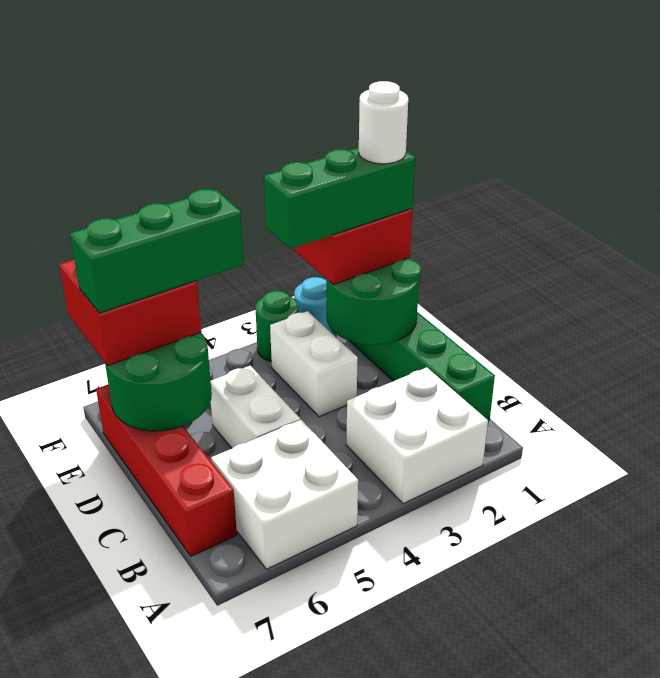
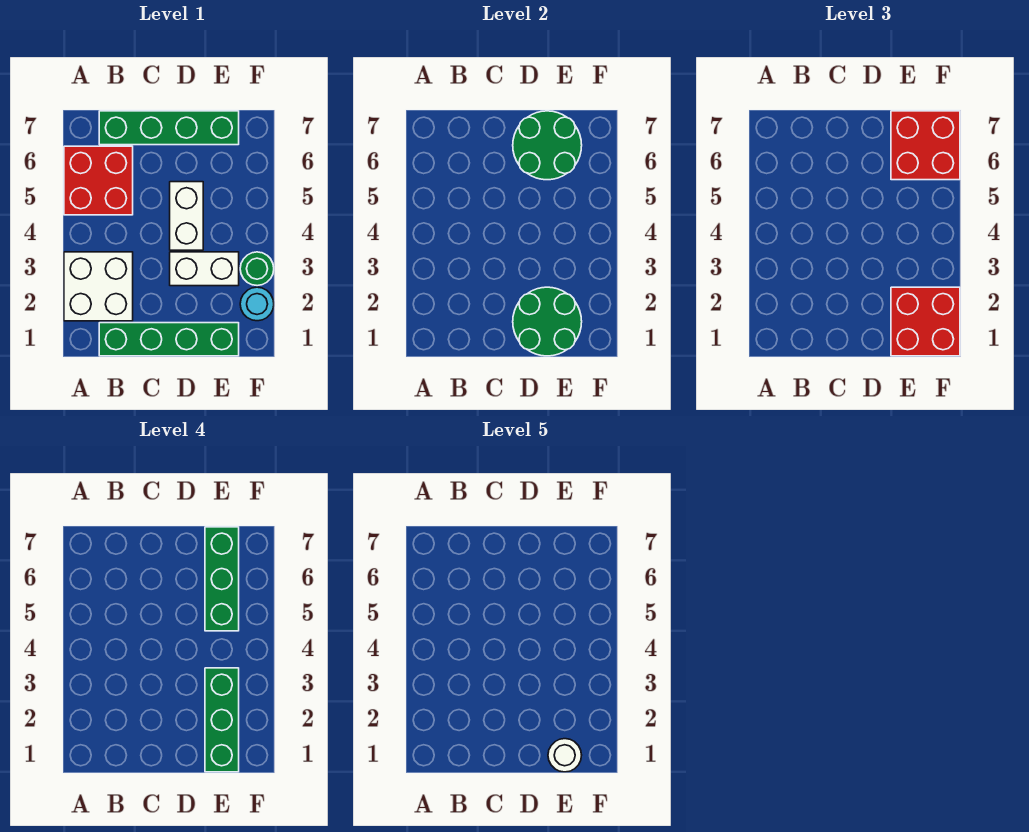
white 2x2 brick [211,420,358,569] -> red 2x2 brick [64,146,133,215]
red 1x4 brick [96,385,237,556] -> green 1x4 brick [99,111,239,145]
white 1x2 brick [211,366,300,448] -> white 1x2 brick turned to [170,182,203,250]

